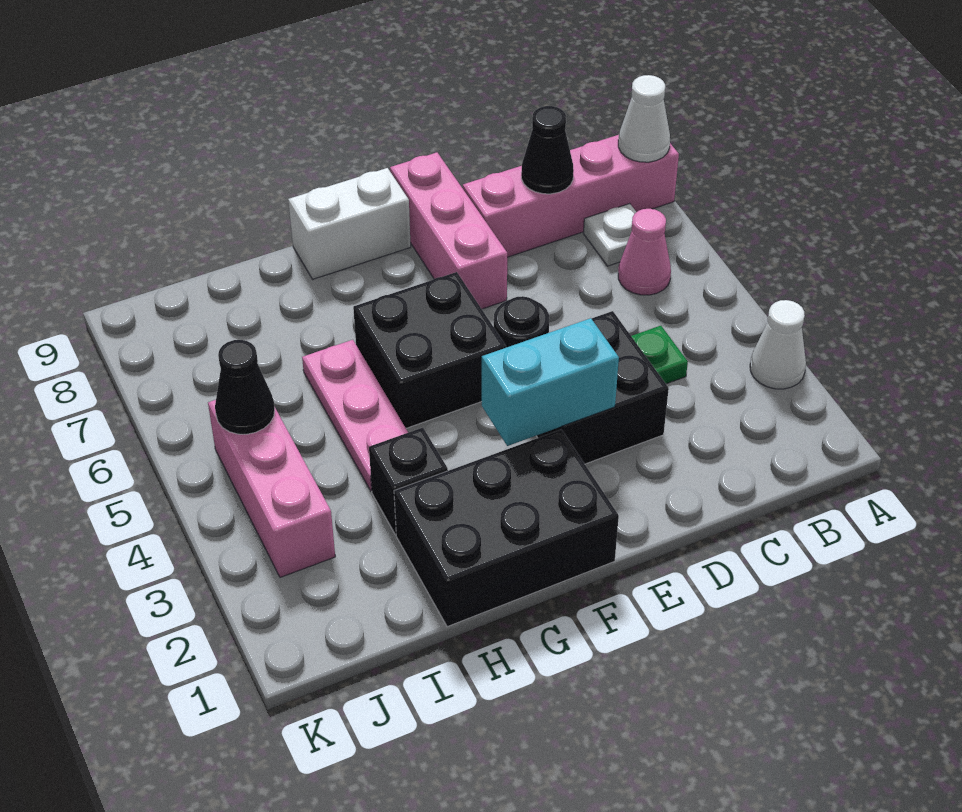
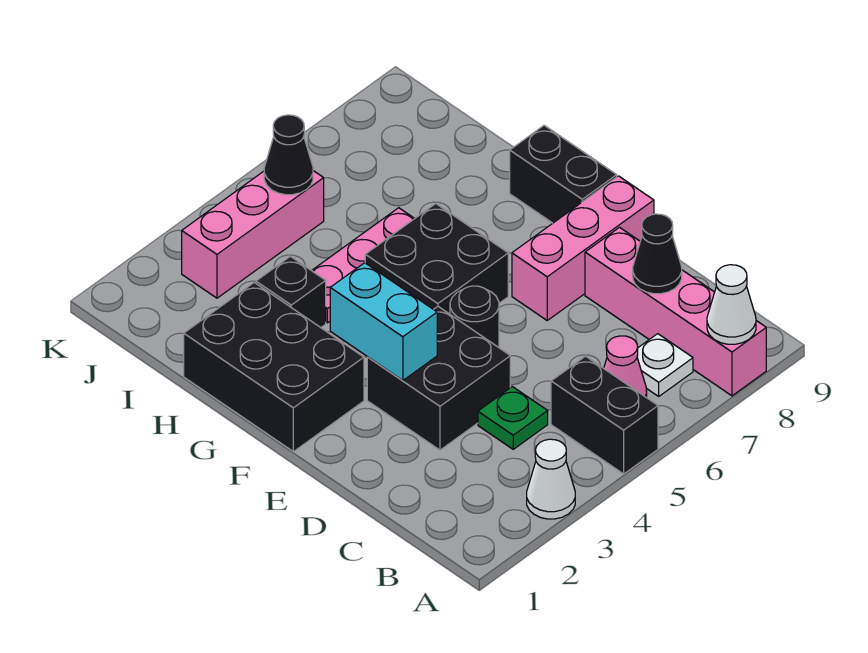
none -> black 1x2 brick [551,356,658,474]
white 1x2 brick [288,168,411,279] -> black 1x2 brick [510,125,617,223]

